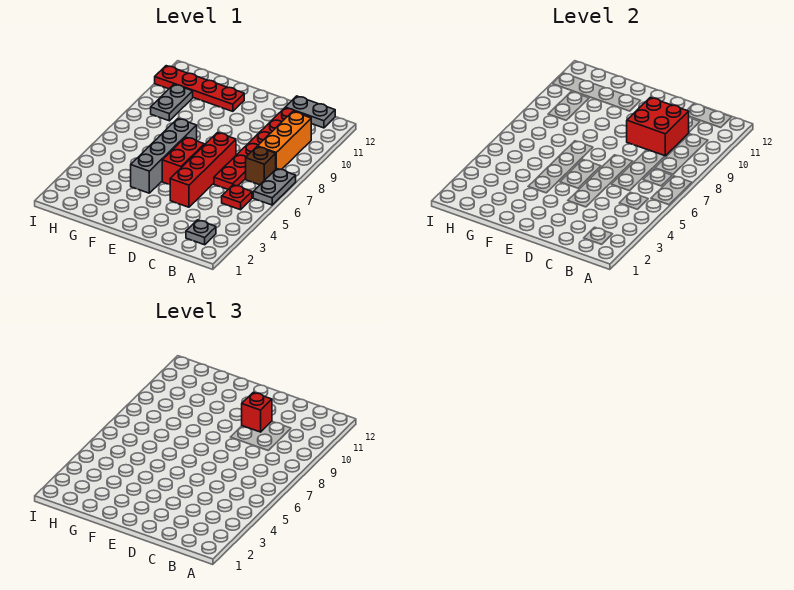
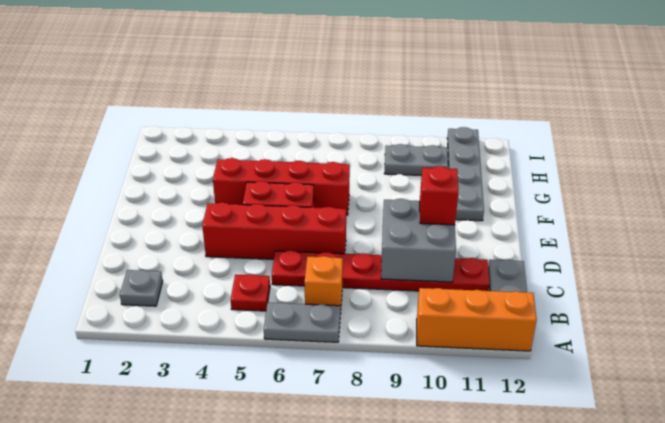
brown 1x1 brick [246,147,276,185] -> orange 1x1 brick [304,256,343,314]
orange 1x3 brick [257,112,311,170] -> orange 1x3 brick moved to [417,288,537,351]
red 2x2 brick [627,98,689,156] -> grey 2x2 brick [381,199,456,282]
grey 1x4 brick [131,119,197,193] -> red 1x4 brick [213,158,350,215]
red 1x4 plate [155,66,244,111] -> grey 1x4 plate [447,127,484,221]

